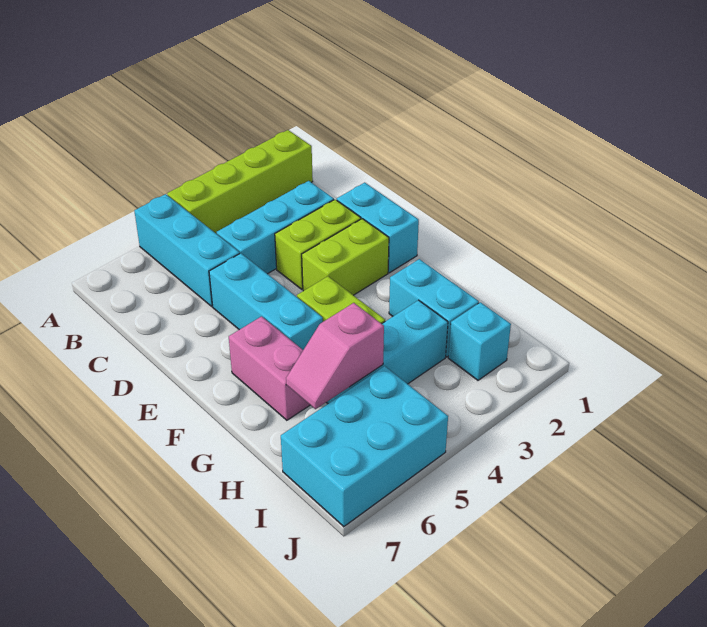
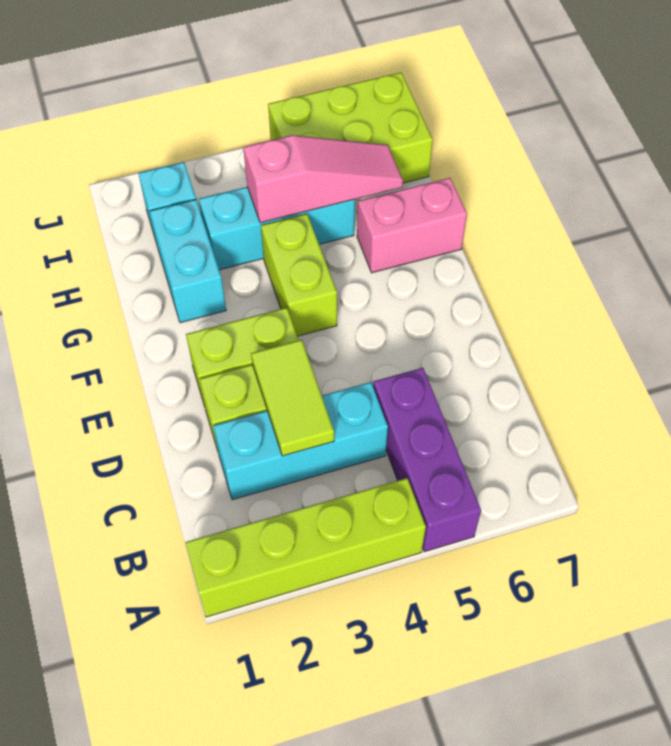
cyan 1x3 brick [134,194,240,306] -> purple 1x3 brick [373,368,481,552]
none -> lime 1x2 tile [251,340,334,456]
cyan 1x2 brick [337,183,419,273] -> none
cyan 1x3 brick [209,253,323,350] -> none
pink 1x2 brick [229,316,310,420] -> pink 1x2 brick turned to [357,178,467,273]
pink 1x2 slope [286,303,384,409] -> pink 1x3 slope [243,135,403,223]
cyan 2x3 brick [281,366,448,527] -> lime 2x3 brick [268,73,433,183]

